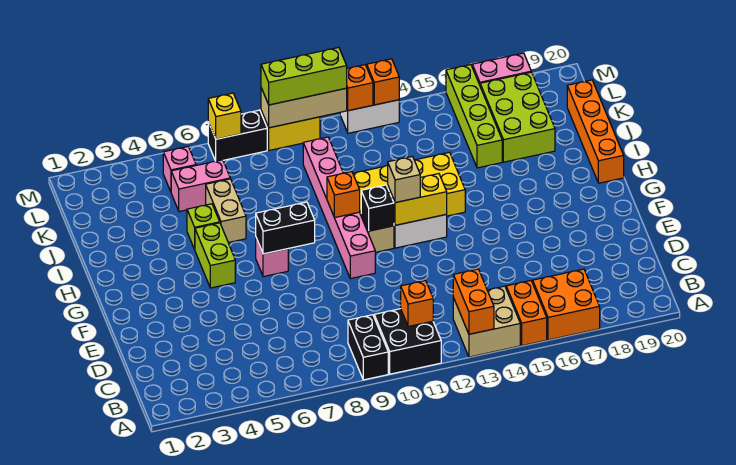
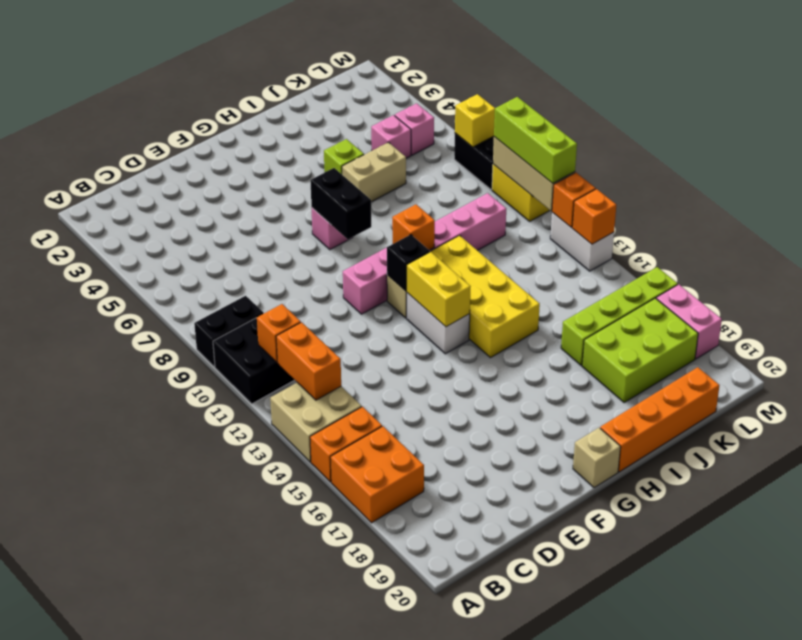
orange 1x2 brick [453,269,494,334] -> orange 1x2 brick turned to [276,322,341,400]
lime 1x2 brick [195,223,235,288] -> none
tan 1x1 brick [388,156,420,203] -> tan 1x1 brick moved to [573,428,621,488]
pink 1x2 brick [171,160,230,212] -> pink 1x1 brick [371,115,411,158]

